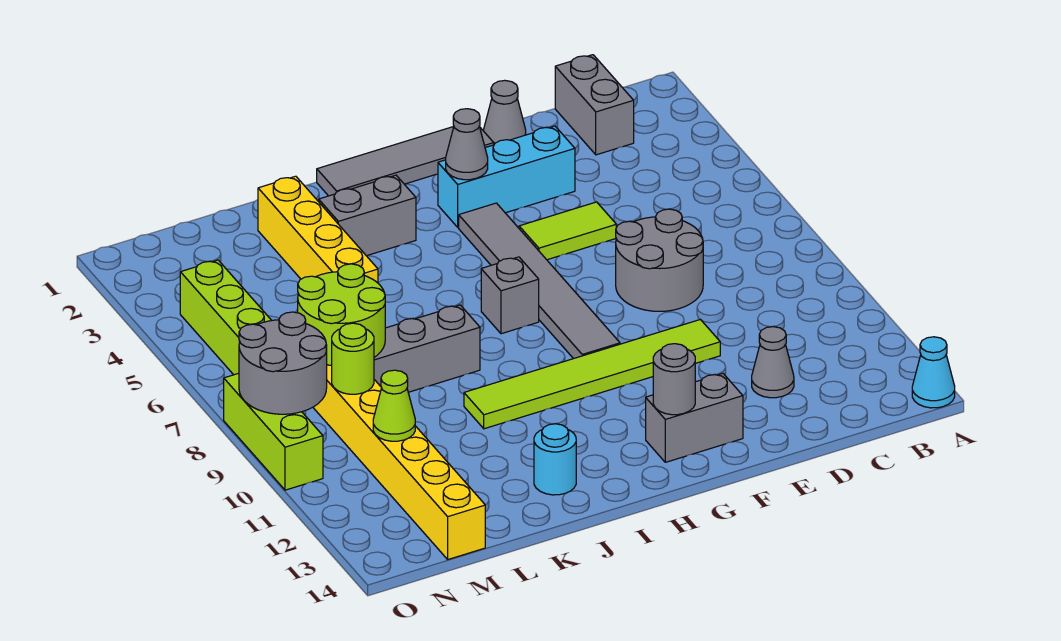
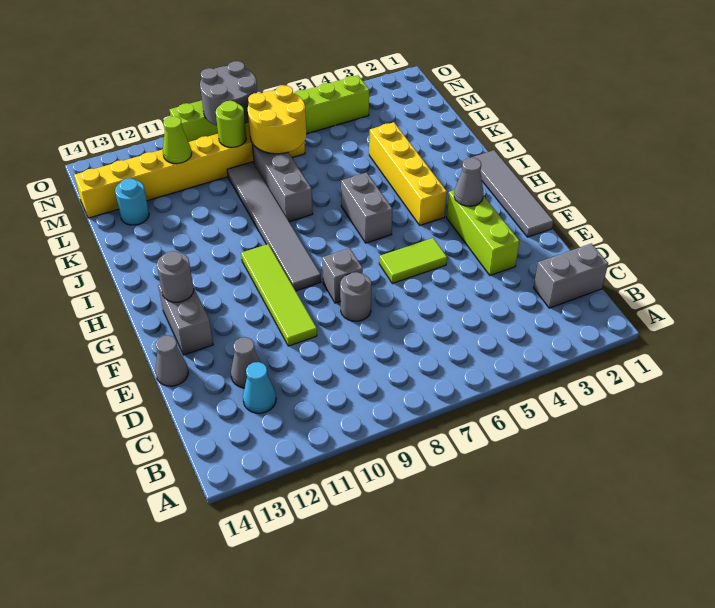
cyan 1x1 cone [912,337,955,408] -> cyan 1x1 cone moved to [243,362,276,413]
grey 2x2 round brick [616,209,703,311] -> grey 1x1 round brick [340,272,371,321]
grey 1x1 cone [483,81,526,144] -> grey 1x1 cone moved to [155,336,188,386]
cyan 1x3 brick [438,126,575,227] -> lime 1x3 brick [447,190,519,275]
lime 1x2 tile [519,202,616,260] -> lime 1x2 tile turned to [379,238,447,284]
lime 1x6 tile [464,319,720,429] -> lime 1x4 tile [241,244,317,346]
grey 1x6 tile [459,203,620,359] -> grey 1x6 tile turned to [227,162,321,291]
grey 1x1 brick [481,257,539,334] -> grey 1x1 brick moved to [322,248,363,303]
grey 1x2 brick [319,175,416,256] -> grey 1x2 brick moved to [341,173,392,243]
cyan 1x1 round brick [534,424,576,495] -> cyan 1x1 round brick moved to [115,178,149,225]
yellow 1x4 brick [258,176,378,283] -> yellow 1x4 brick turned to [369,122,447,225]
lime 2x2 round brick [298,264,385,366] -> yellow 2x2 round brick [248,85,306,154]

